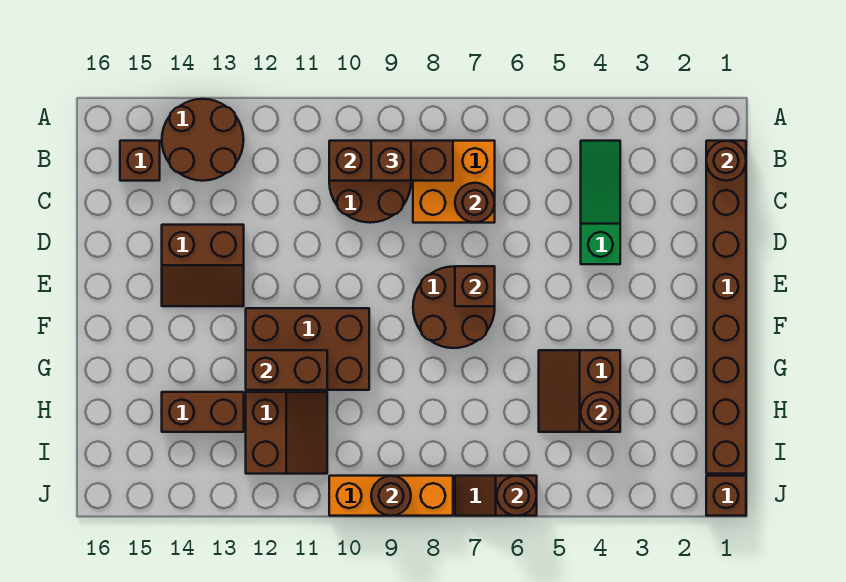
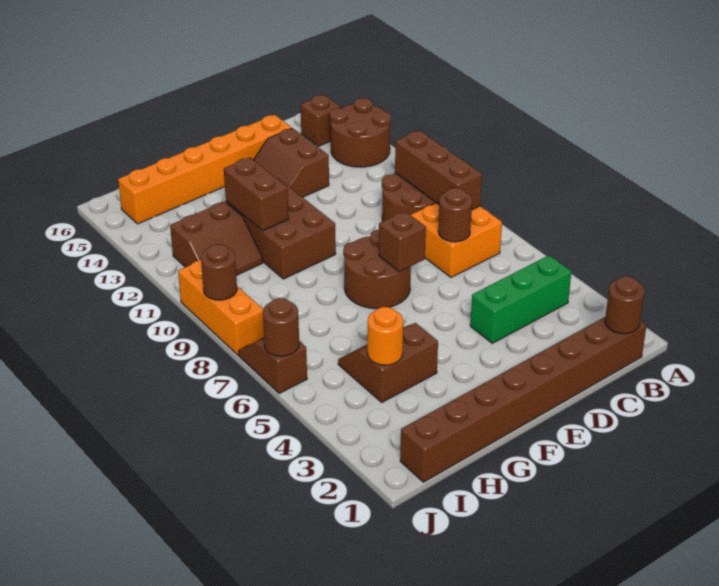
green 1x3 slope [581,141,620,264] -> green 1x3 brick [470,255,571,343]
brown 1x1 brick [371,141,411,181] -> none
none -> orange 1x6 brick [118,115,291,224]
brown 1x1 round brick [581,392,620,432] -> orange 1x1 round brick [367,307,403,365]
brown 1x2 brick [162,392,244,432] -> none
brown 1x1 brick [706,476,746,516] -> none

